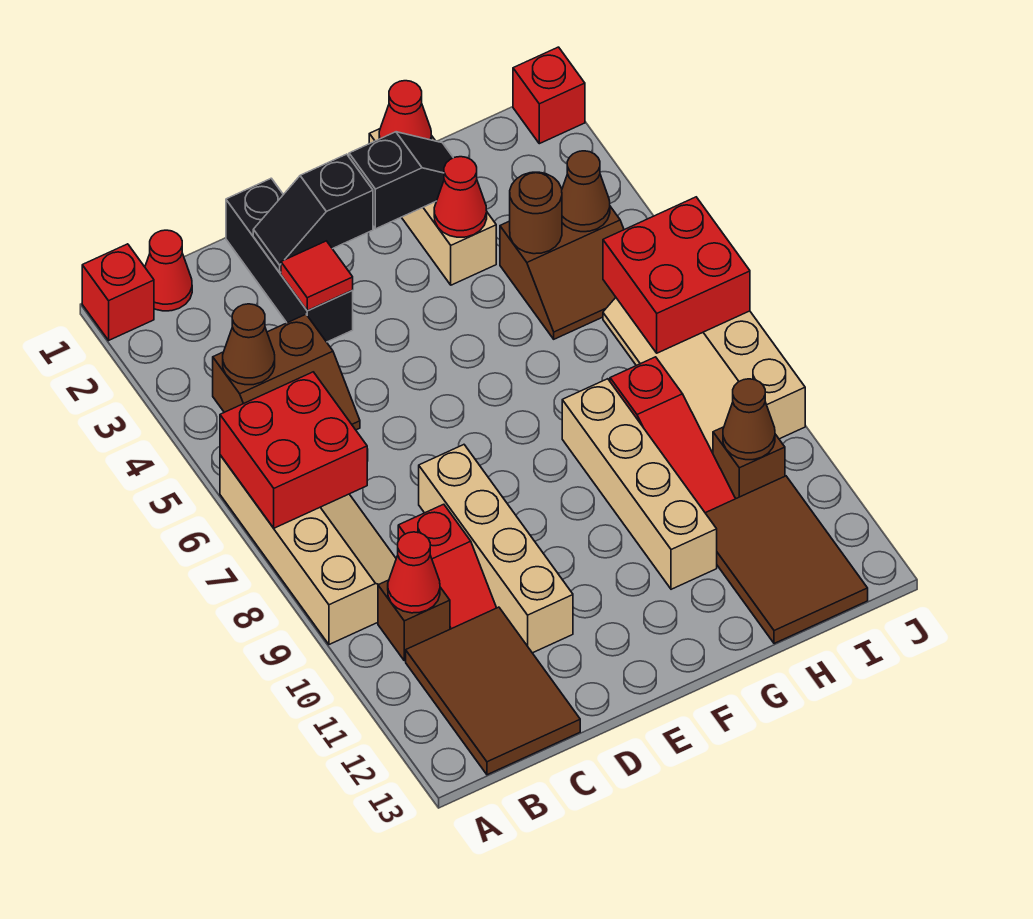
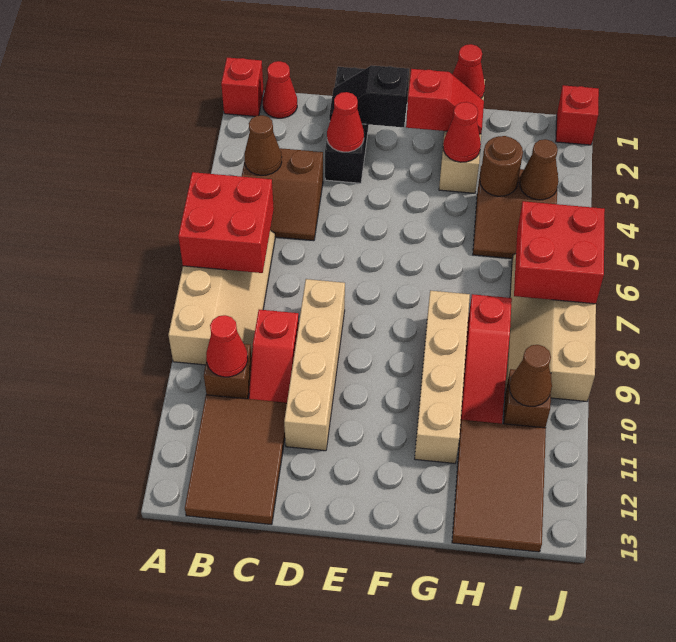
red 1x1 tile [281,241,353,311] -> red 1x1 cone [327,92,364,152]
black 1x2 slope [349,132,453,229] -> red 1x2 slope [406,69,484,134]

